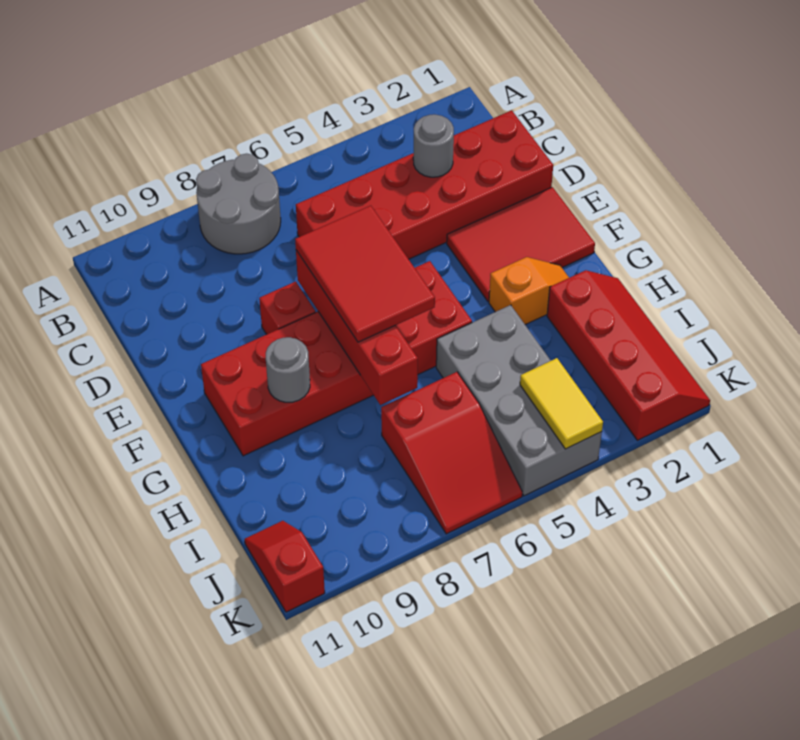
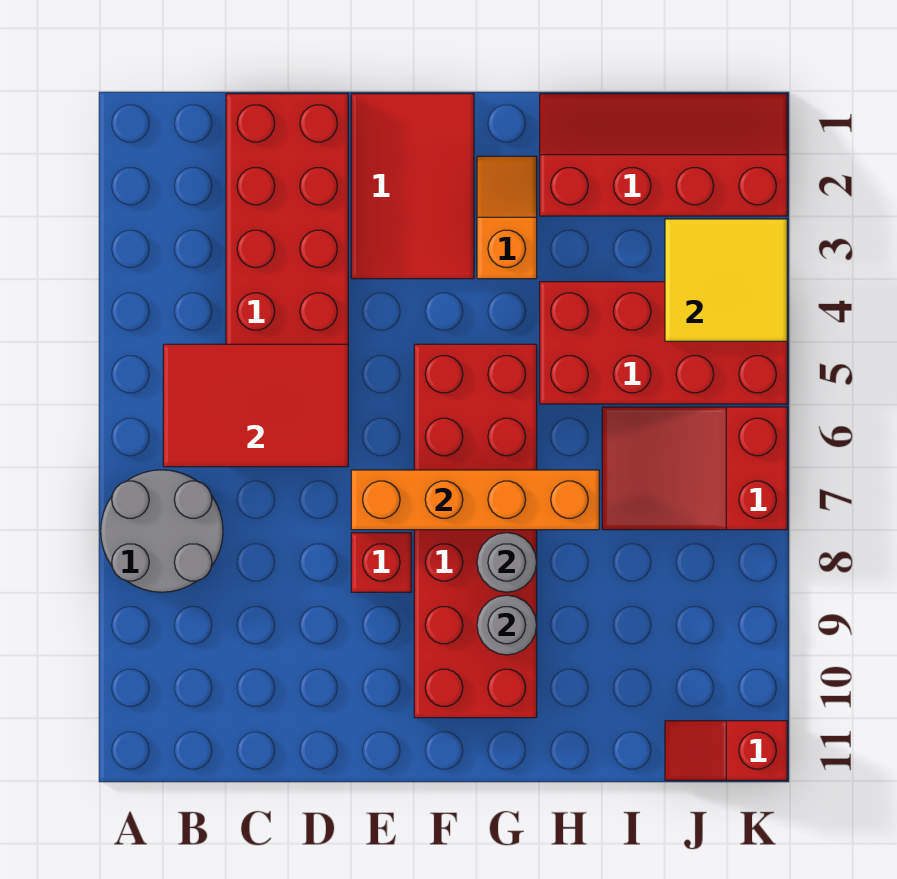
grey 1x1 round brick [413,114,454,177] -> grey 1x1 round brick moved to [477,533,537,592]
red 2x3 tile [295,206,435,342] -> red 2x3 tile moved to [163,344,348,467]
red 1x4 brick [296,250,418,405] -> orange 1x4 brick [351,470,599,530]
grey 2x4 brick [436,305,602,496] -> red 2x4 brick [540,282,787,404]
red 2x3 slope [381,372,522,534] -> red 2x3 slope turned to [602,407,787,530]
yellow 1x2 tile [520,358,603,449] -> yellow 2x2 tile [665,219,787,341]

